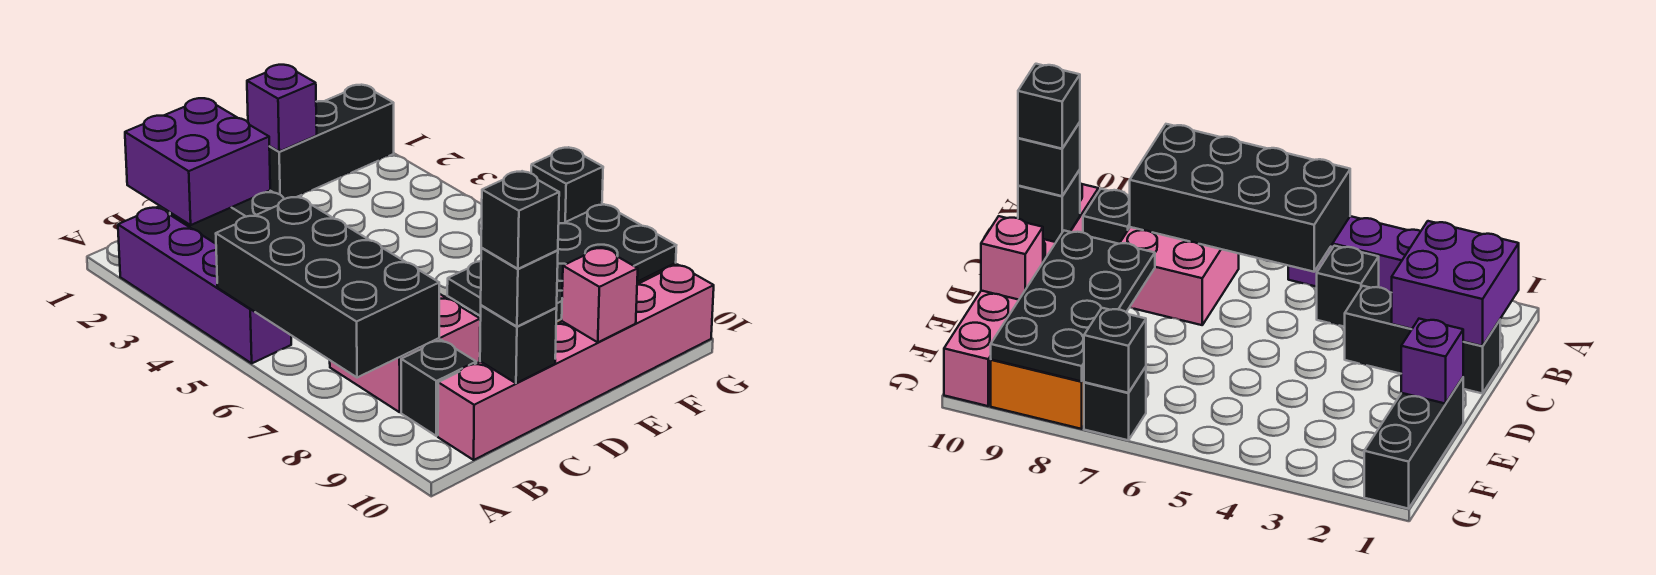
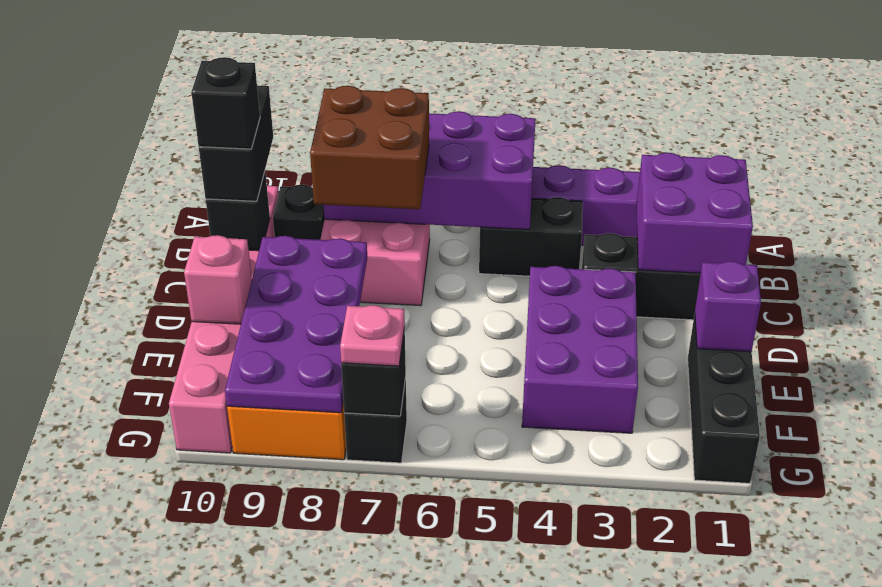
black 2x4 brick [216,197,439,378] -> purple 2x4 brick [323,111,536,229]
black 1x1 brick [1317,246,1379,327] -> black 1x2 brick [479,197,583,276]
none -> brown 2x2 brick [310,86,429,209]
black 1x1 brick [481,248,558,327] -> black 1x2 brick [199,85,273,201]
none -> purple 2x3 brick [522,266,638,433]
black 2x4 plate [447,204,676,322] -> purple 2x4 plate [225,236,367,413]
none -> pink 1x1 plate [340,305,405,366]

